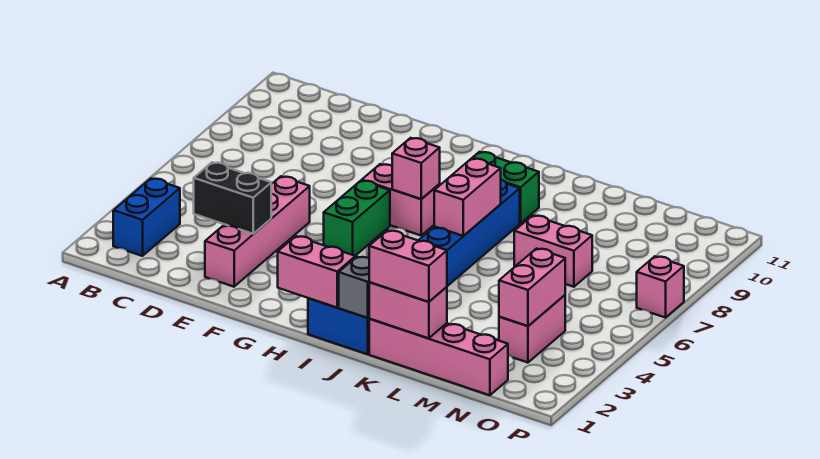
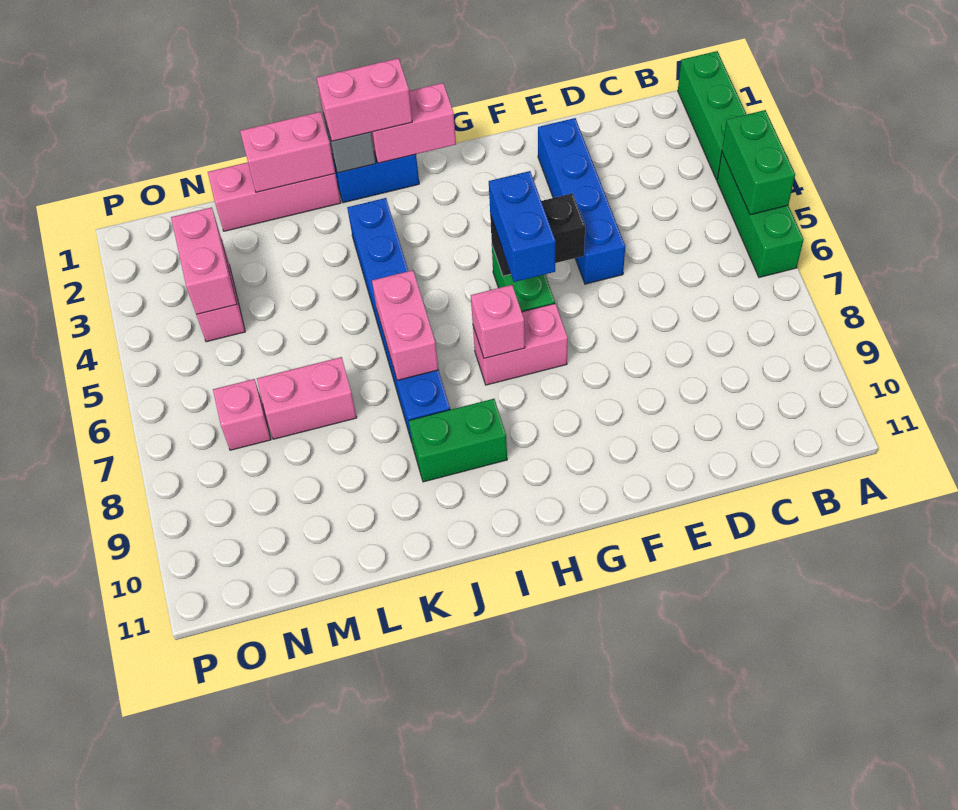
none -> green 1x3 brick [678,51,746,180]
none -> green 1x3 brick [717,153,804,277]
none -> green 1x2 brick [722,110,795,215]
blue 1x2 brick [113,178,180,256] -> blue 1x2 brick moved to [489,171,556,282]
black 1x2 brick [194,162,271,234] -> black 1x2 brick moved to [490,193,585,276]
pink 1x4 brick [205,176,310,287] -> blue 1x4 brick [538,118,625,284]
pink 1x4 brick [369,319,508,395] -> pink 1x3 brick [208,162,341,231]
pink 1x2 brick [369,230,447,302] -> pink 1x2 brick moved to [317,58,412,141]
pink 1x1 brick [637,256,684,318] -> pink 1x1 brick moved to [213,379,271,450]

